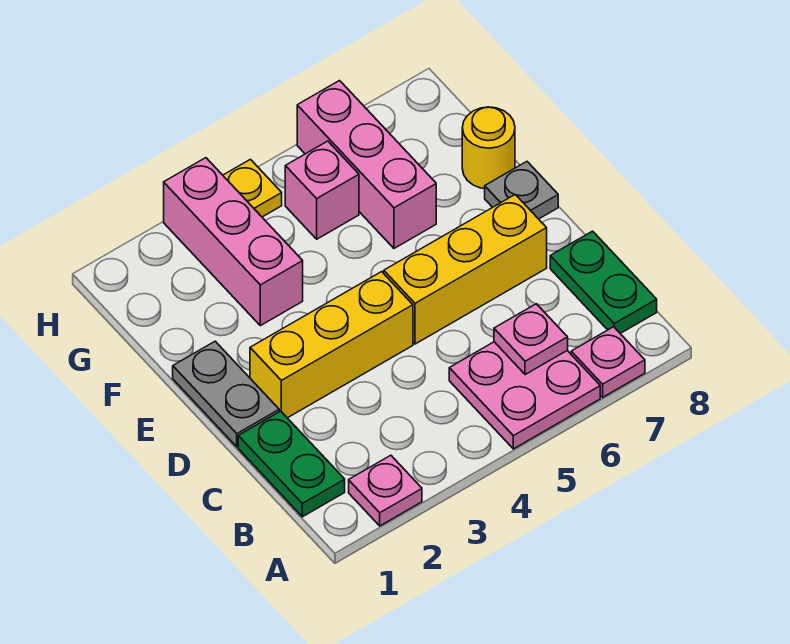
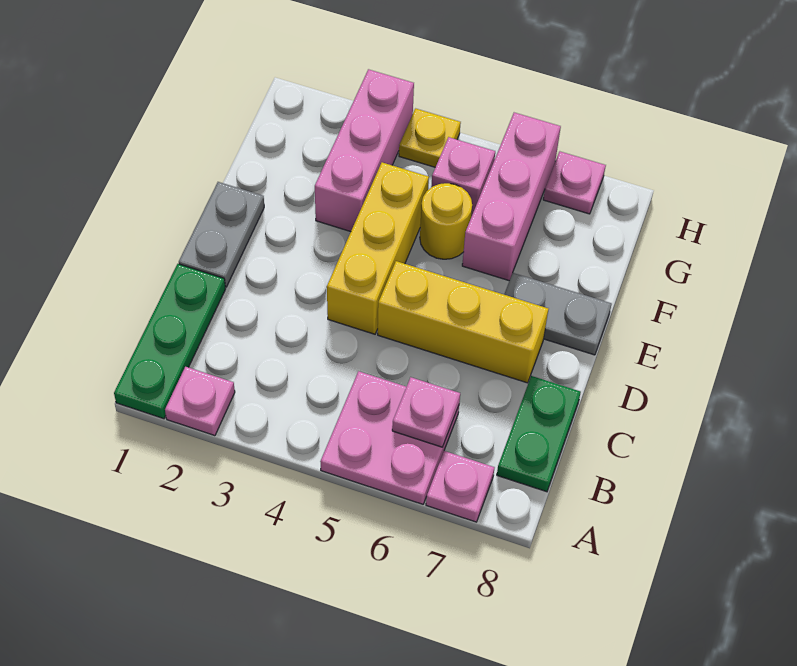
green 1x2 plate [238,411,345,517] -> green 1x3 plate [114,264,225,419]
yellow 1x3 brick [250,272,413,418] -> yellow 1x3 brick turned to [327,162,429,334]
grey 1x1 plate [485,162,558,219] -> grey 1x2 plate [504,273,611,355]
yellow 1x1 round brick [462,107,515,189] -> yellow 1x1 round brick moved to [420,183,472,259]
none -> pink 1x1 plate [543,152,606,214]

